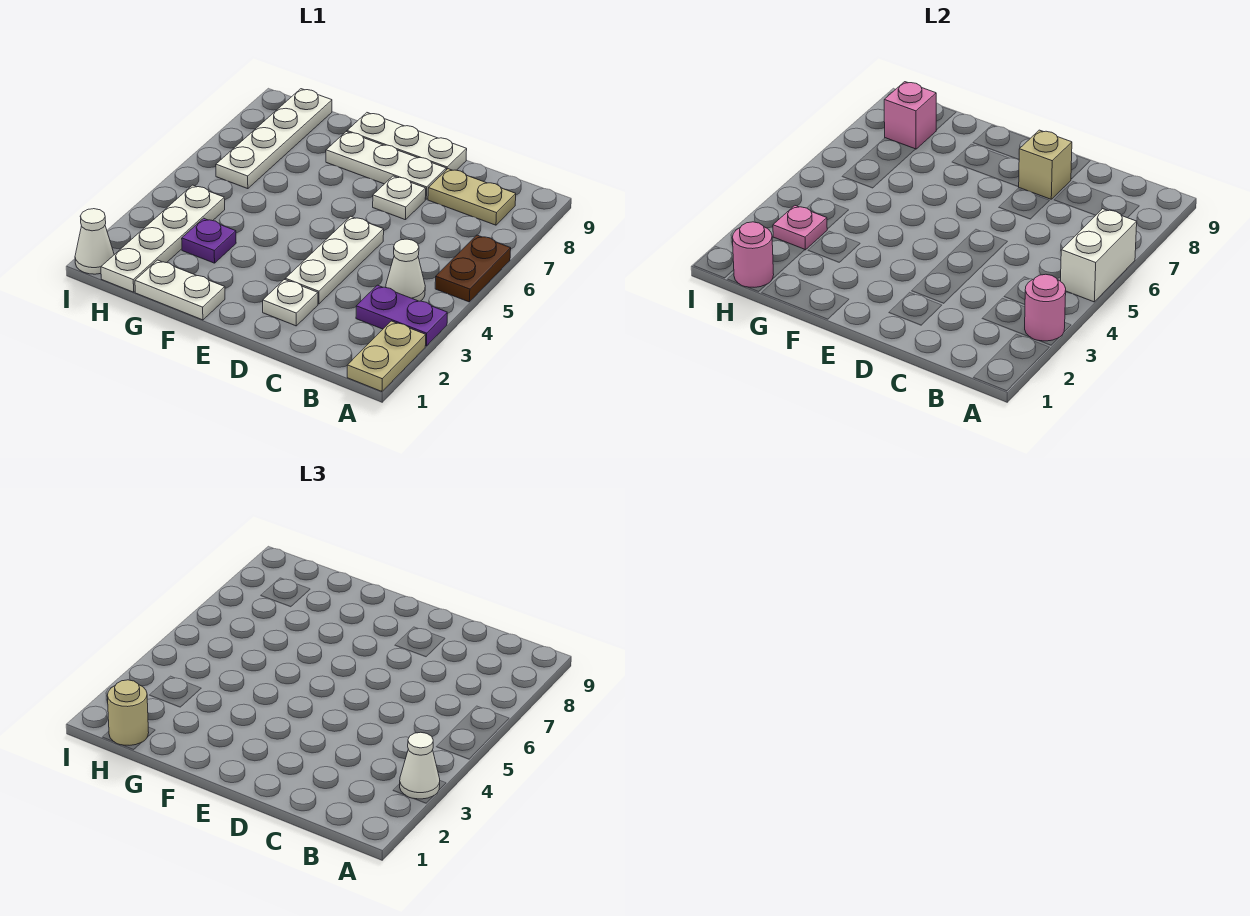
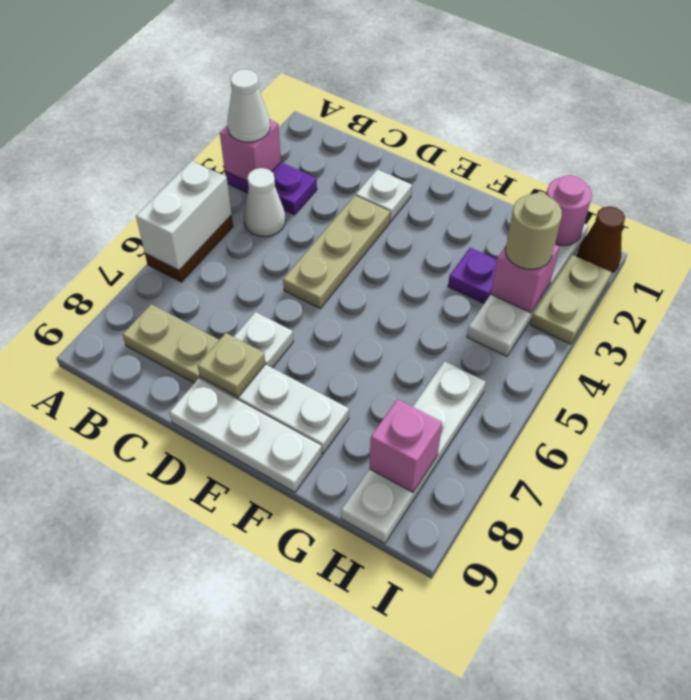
tan 1x2 plate [347,321,426,392] -> tan 1x2 plate moved to [530,255,612,344]
pink 1x1 round brick [1025,274,1066,341] -> pink 1x1 brick [220,120,281,181]
white 1x3 plate [285,216,384,304] -> tan 1x3 plate [283,196,390,308]
tan 1x1 brick [1019,130,1072,199] -> tan 1x1 plate [198,333,265,397]
white 1x2 plate [135,260,225,320] -> none
tan 1x1 round brick [107,680,149,745] -> tan 1x1 round brick moved to [506,193,562,269]
pink 1x1 plate [773,206,827,250] -> pink 1x1 brick [491,245,559,313]
white 1x1 cone [75,209,114,274] -> brown 1x1 cone [577,206,625,273]

